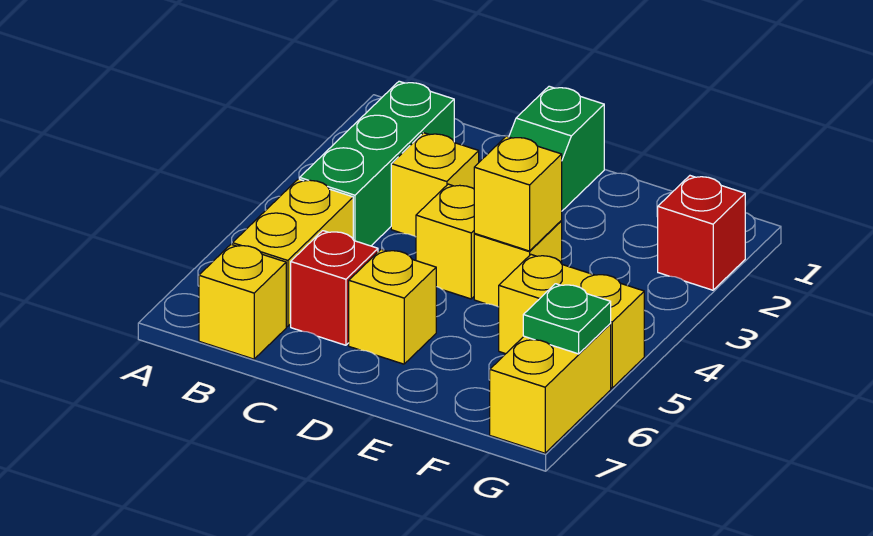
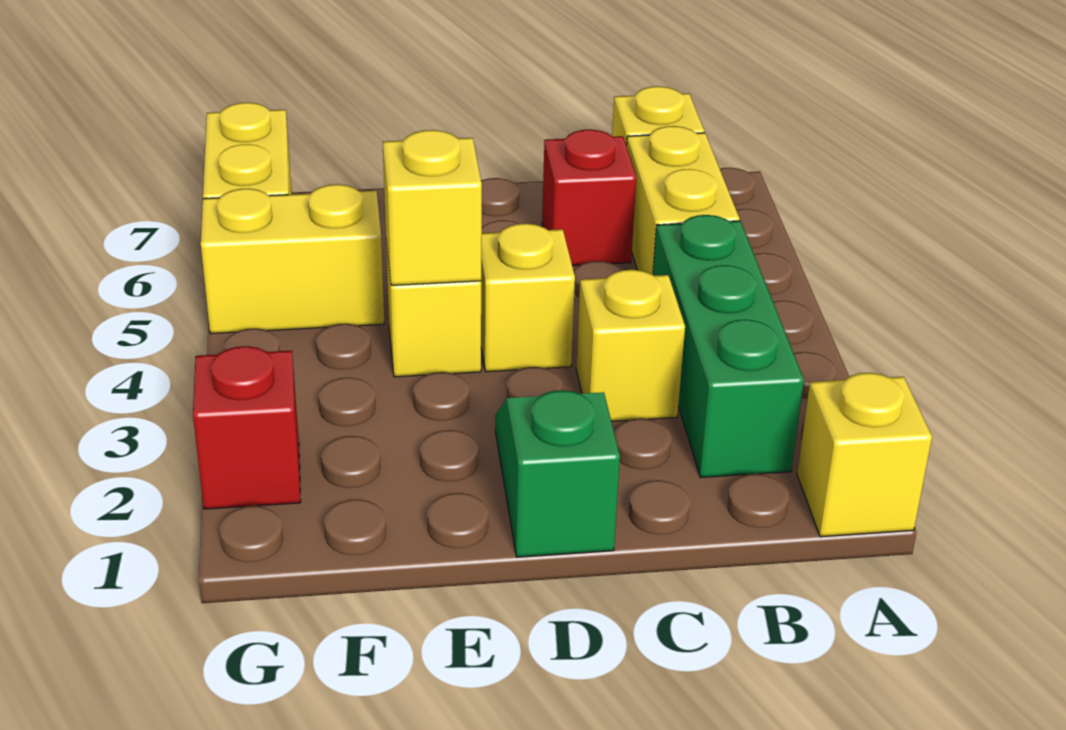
yellow 1x1 brick [349,249,436,364] -> yellow 1x1 brick moved to [797,373,932,537]
green 1x1 plate [523,284,611,354] -> none

